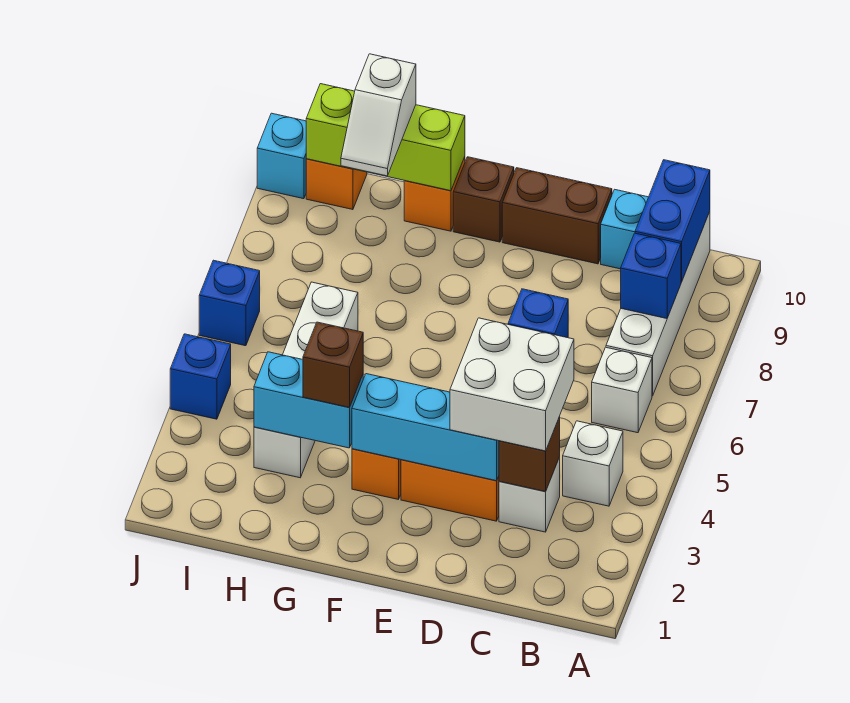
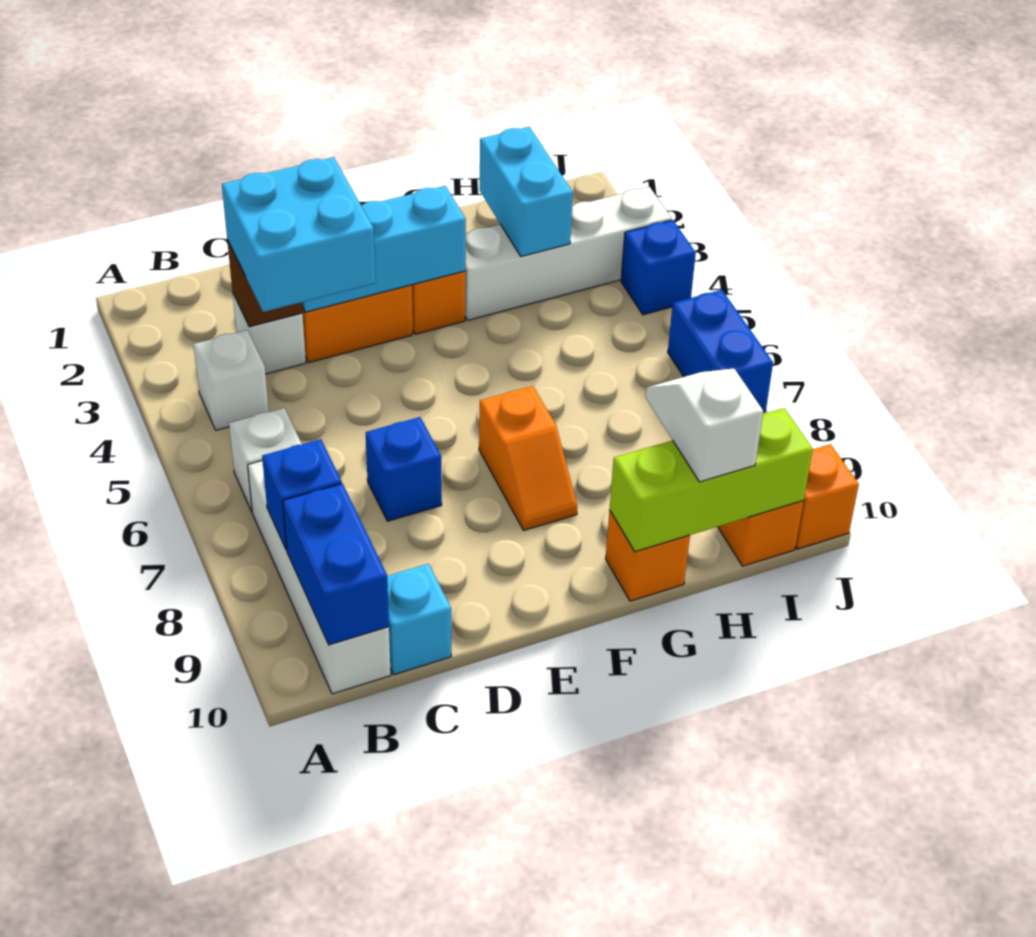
white 2x2 brick [450,318,574,451] -> cyan 2x2 brick [222,157,376,312]
brown 1x2 brick [502,168,612,264] -> none
none -> orange 1x2 slope [479,386,577,530]
brown 1x1 brick [453,157,514,242] -> none
cyan 1x2 brick [254,352,363,448] -> cyan 1x2 brick turned to [480,127,573,257]
brown 1x1 brick [303,322,363,407] -> none
white 1x4 brick [254,282,358,478] -> white 1x4 brick turned to [465,187,672,320]
blue 1x1 brick [199,260,260,346] -> blue 1x2 brick [668,290,773,412]
cyan 1x1 brick [257,113,306,199] -> orange 1x1 brick [796,444,859,549]

